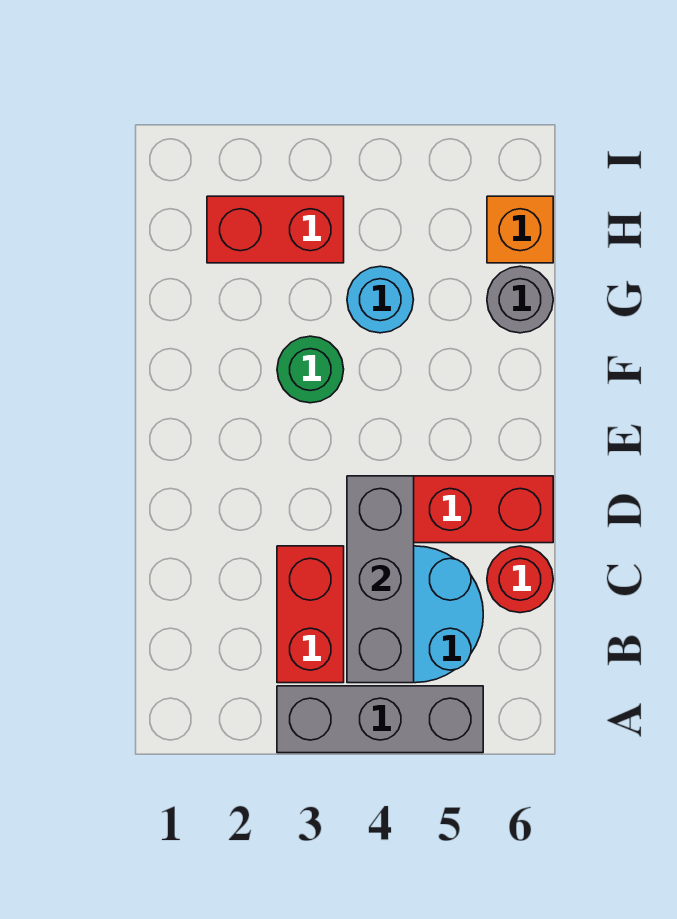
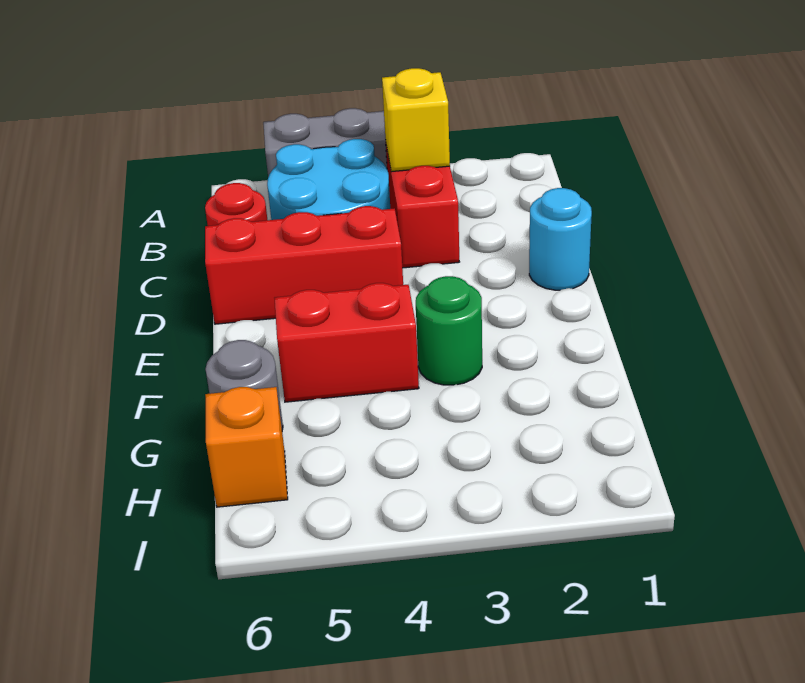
none -> yellow 1x1 brick [382,68,450,172]
grey 1x3 brick [347,476,414,683] -> none
cyan 1x1 round brick [347,266,414,333] -> cyan 1x1 round brick moved to [529,188,592,290]
red 1x2 brick [207,196,344,263] -> red 1x2 brick moved to [275,283,419,402]

